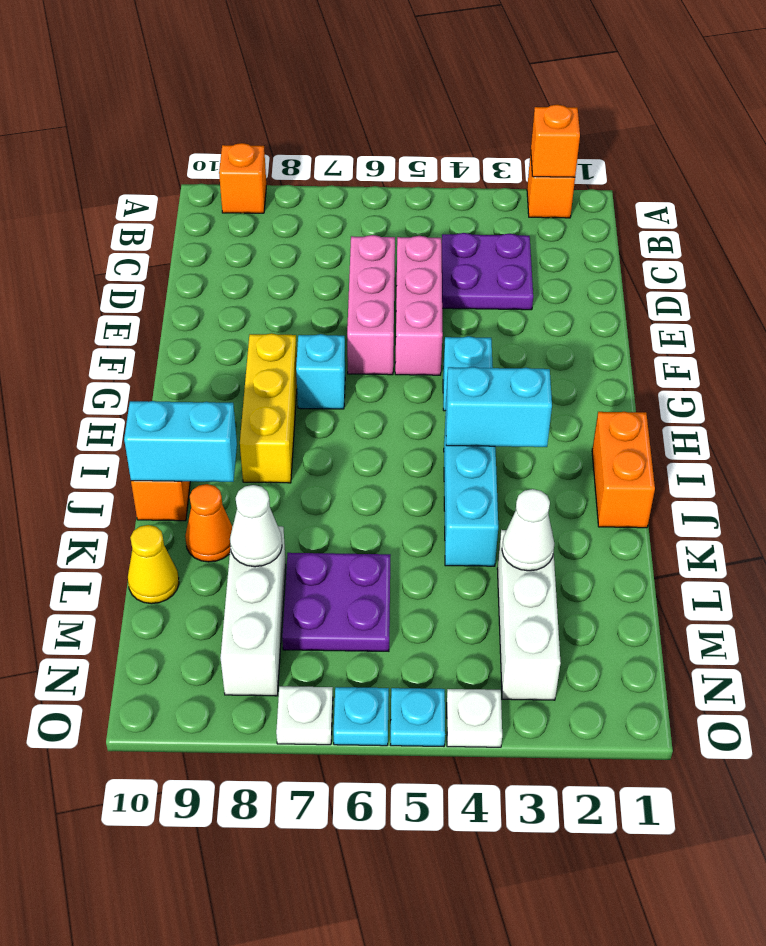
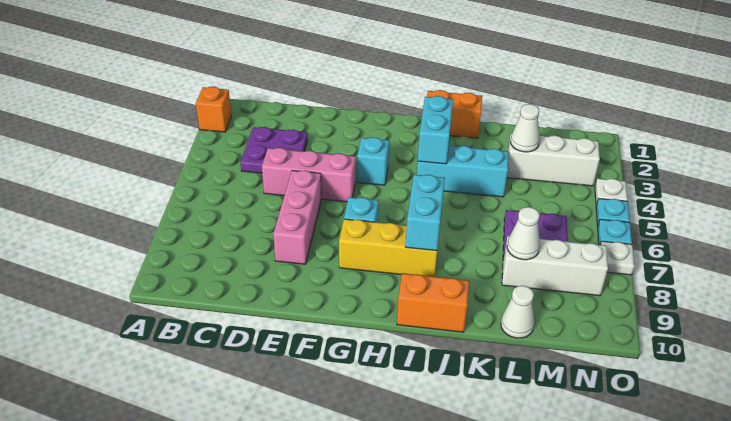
orange 1x1 brick [531,104,580,177] -> none
orange 1x1 brick [219,143,266,213] -> none
pink 1x3 brick [347,235,395,375] -> pink 1x3 brick turned to [273,170,321,264]
cyan 1x2 brick [124,401,237,482] -> cyan 1x2 brick moved to [406,175,445,251]
orange 1x1 cone [185,484,232,562] -> none
yellow 1x1 cone [128,525,179,604] -> white 1x1 cone [501,286,534,338]

